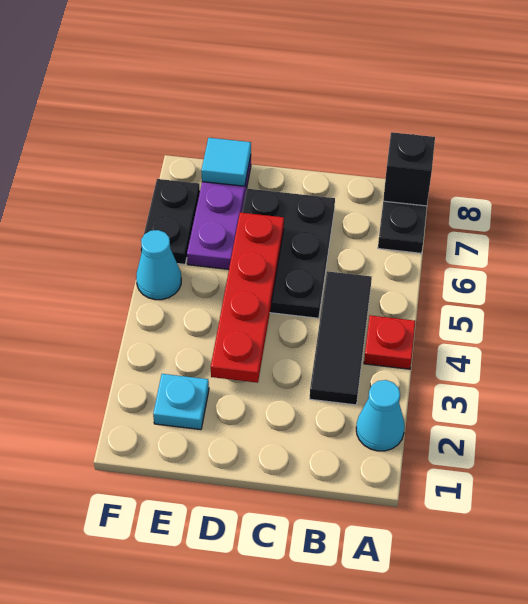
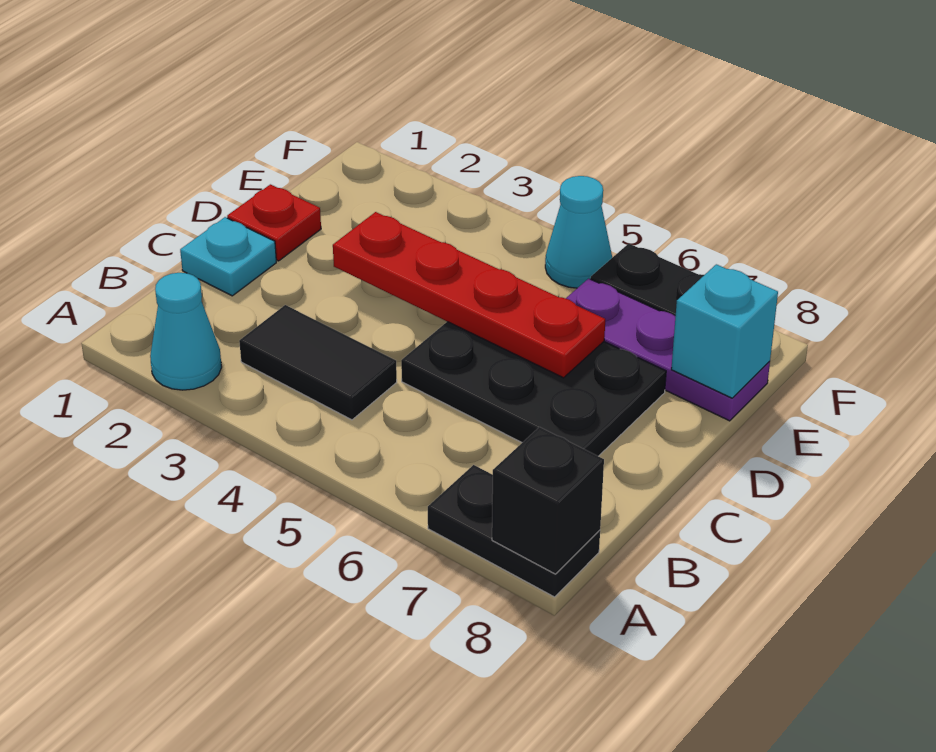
red 1x1 plate [364,315,415,369] -> red 1x1 plate moved to [227,184,321,261]
black 1x3 tile [310,271,372,405] -> black 1x2 tile [239,305,397,420]
cyan 1x1 plate [153,374,209,430] -> cyan 1x1 plate moved to [180,217,276,296]
cyan 1x1 tile [201,138,251,186] -> cyan 1x1 brick [671,264,778,398]

